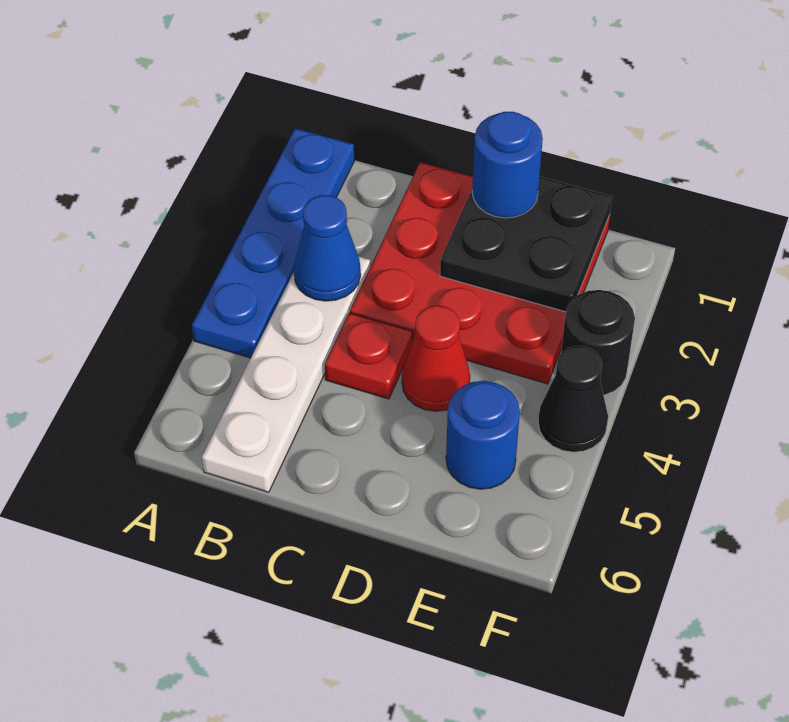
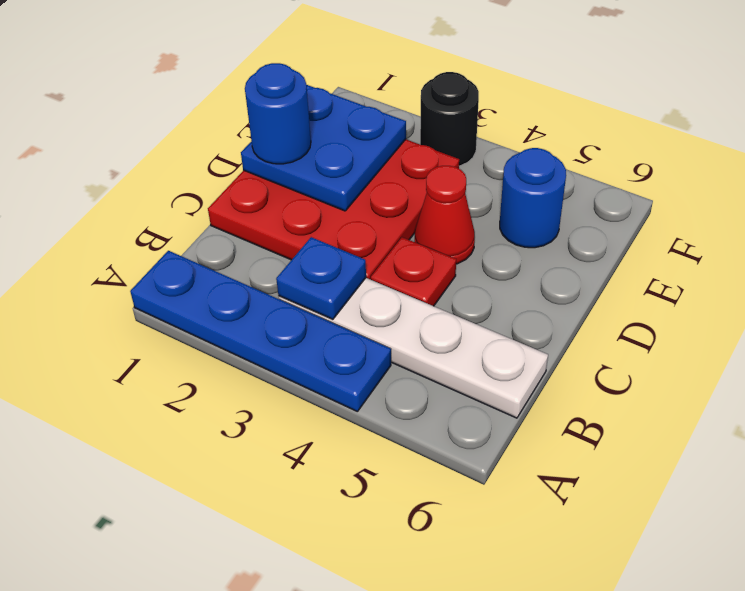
blue 1x1 cone [294,195,361,301] -> blue 1x1 plate [276,237,366,319]
black 2x2 plate [440,177,612,312] -> blue 2x2 plate [241,85,406,211]
black 1x1 cone [538,346,608,452] -> none

